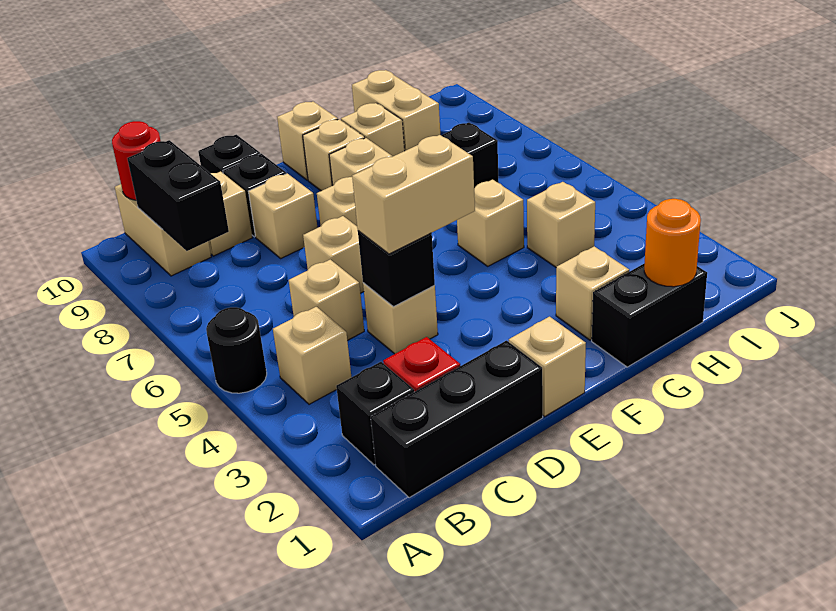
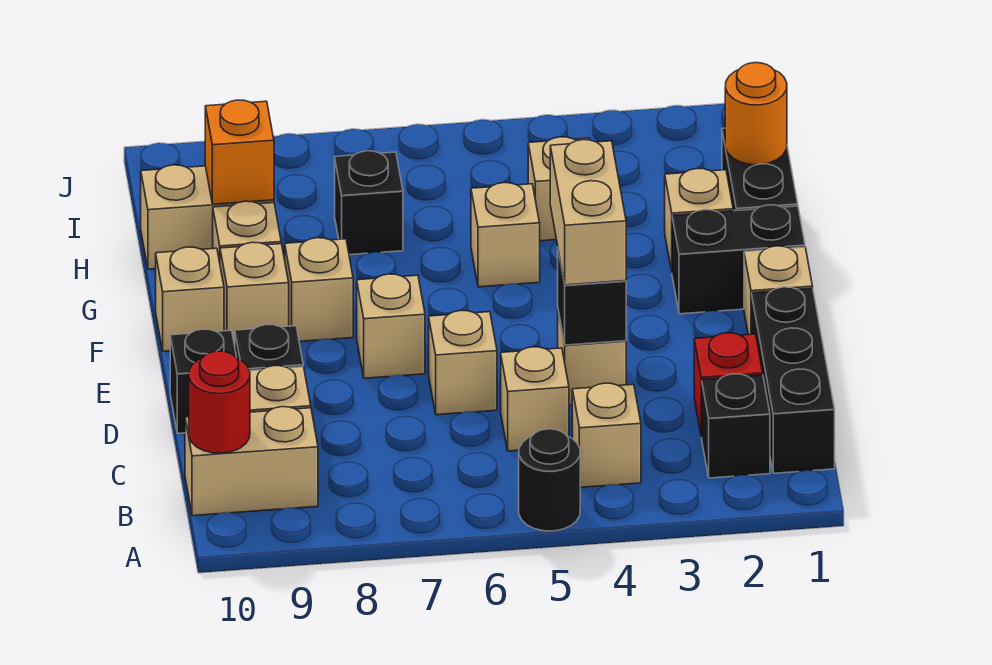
black 1x2 brick [127,140,229,251] -> black 1x2 brick moved to [672,205,805,314]
tan 1x1 brick [248,173,318,258] -> none
none -> orange 1x1 brick [205,100,274,204]

